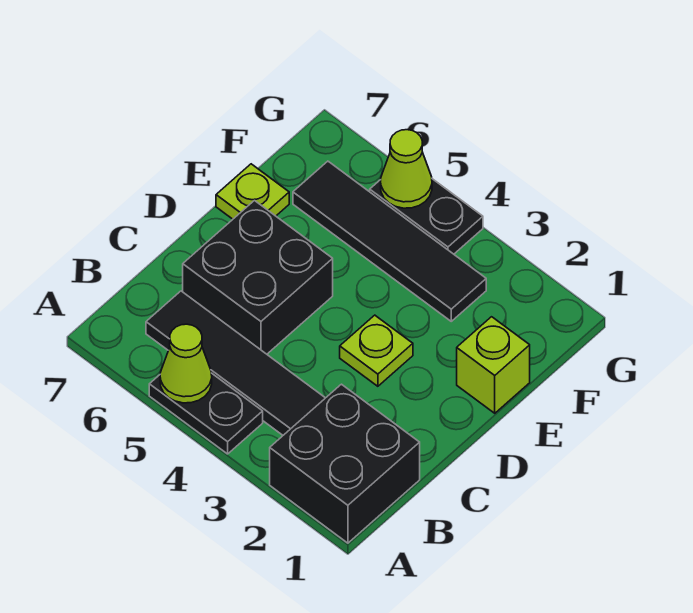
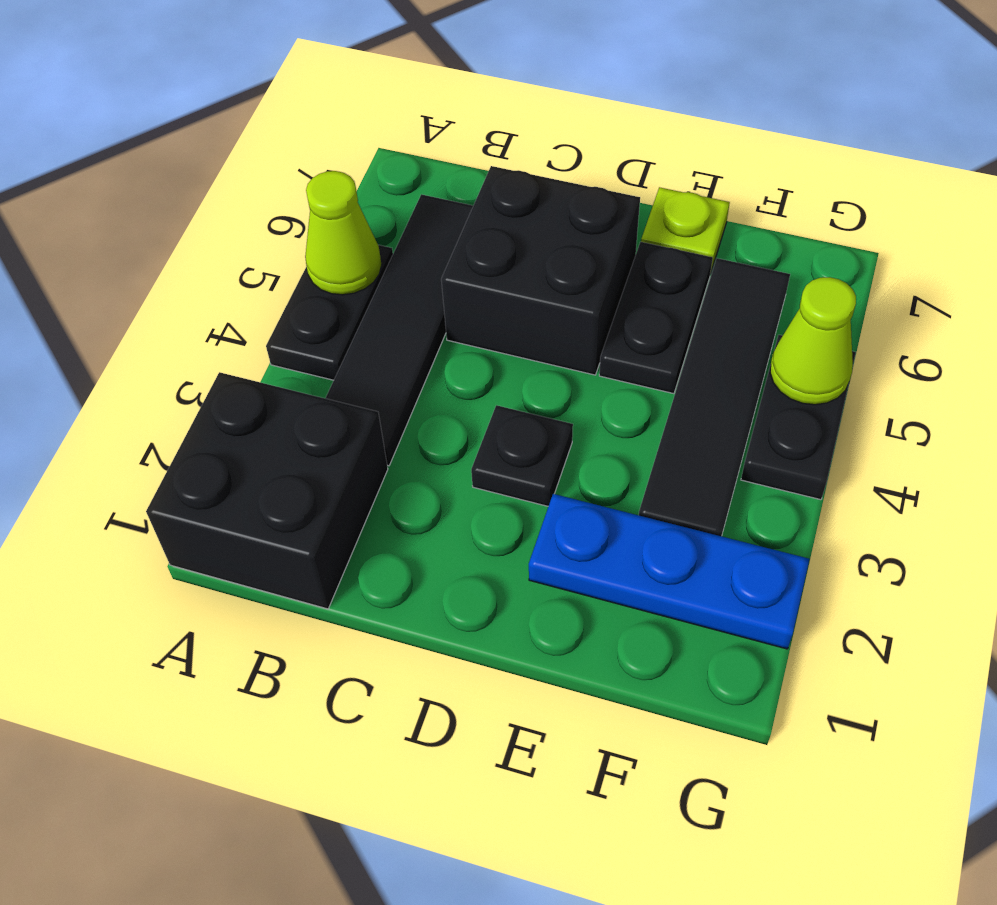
lime 1x1 plate [340,315,413,386] -> black 1x1 plate [471,405,573,506]
lime 1x1 brick [457,317,530,413] -> none
none -> blue 1x3 plate [529,494,809,649]
none -> black 1x2 plate [599,242,713,394]

